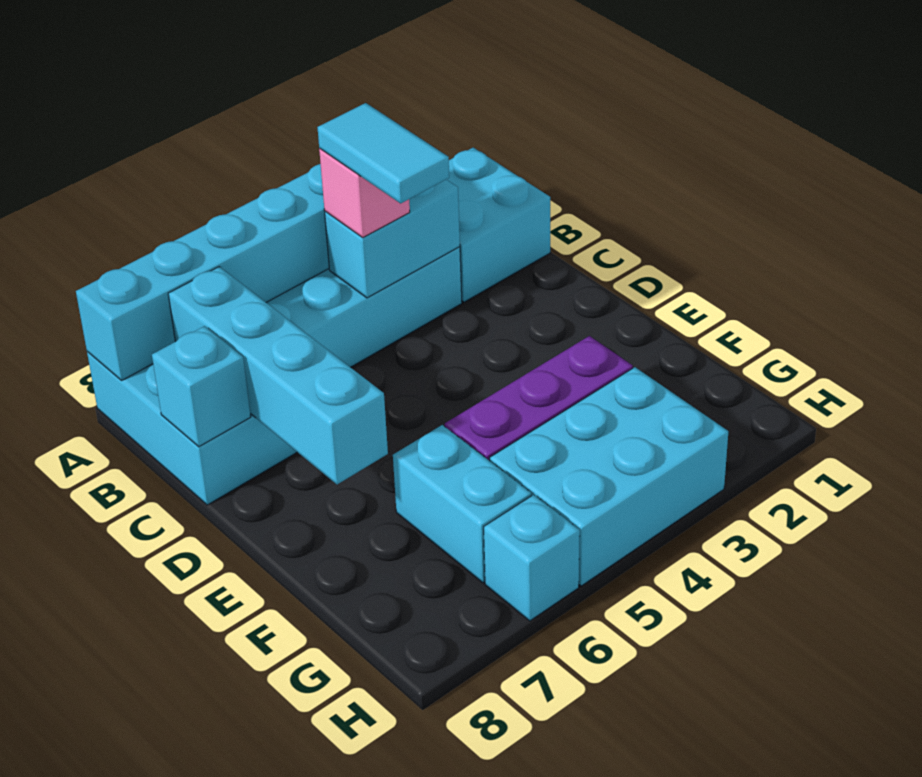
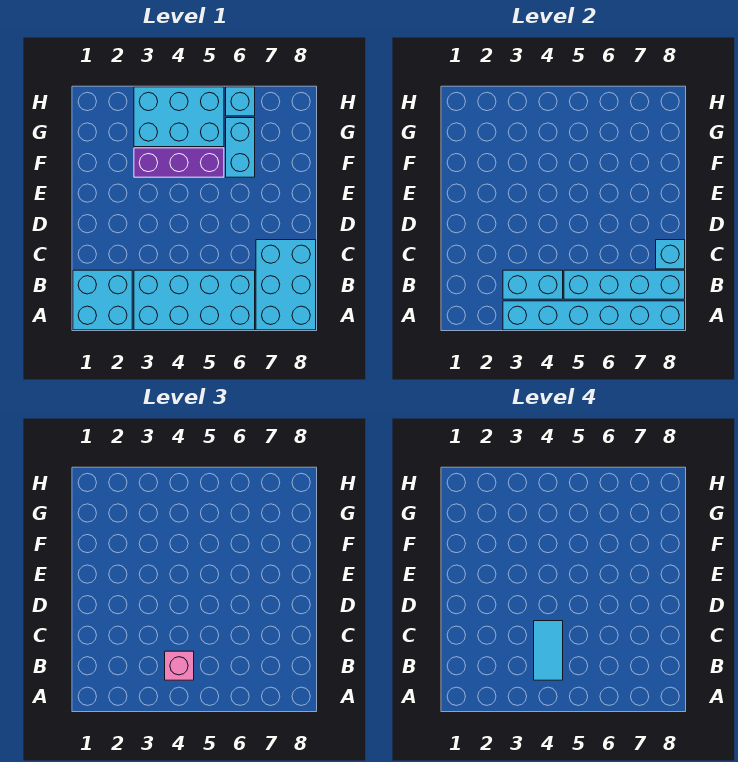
cyan 1x4 brick [168,267,388,484] -> cyan 1x4 brick turned to [564,270,685,299]

